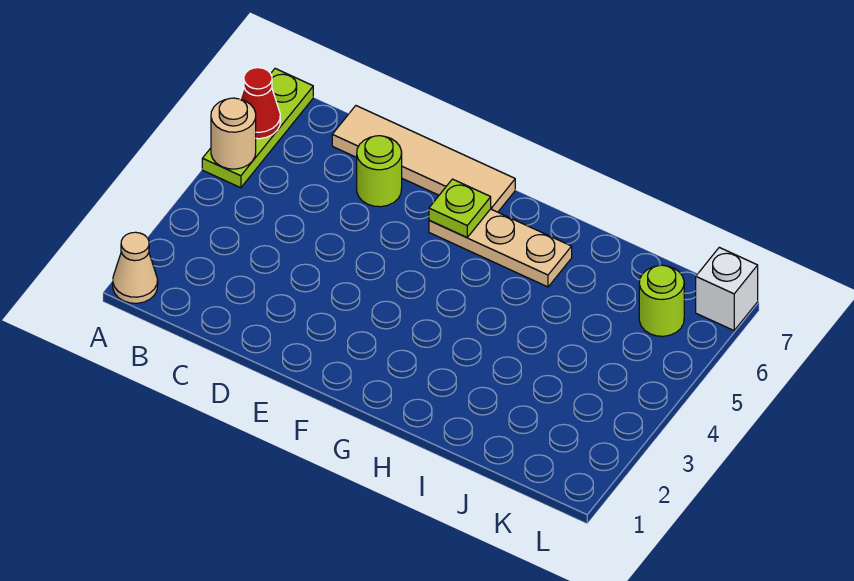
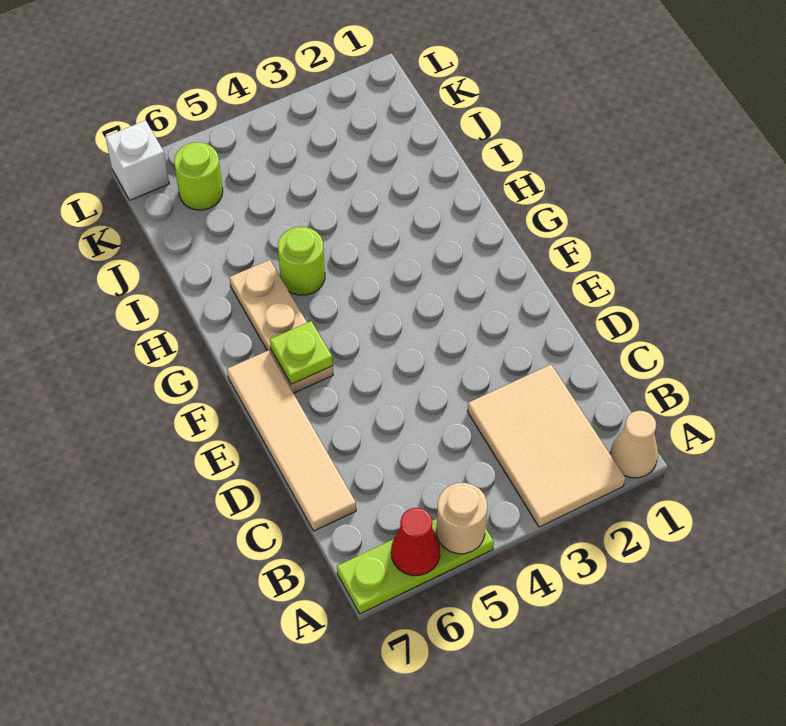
none -> tan 2x3 tile [467,365,625,527]
lime 1x1 round brick [357,136,402,207] -> lime 1x1 round brick moved to [278,227,325,295]

